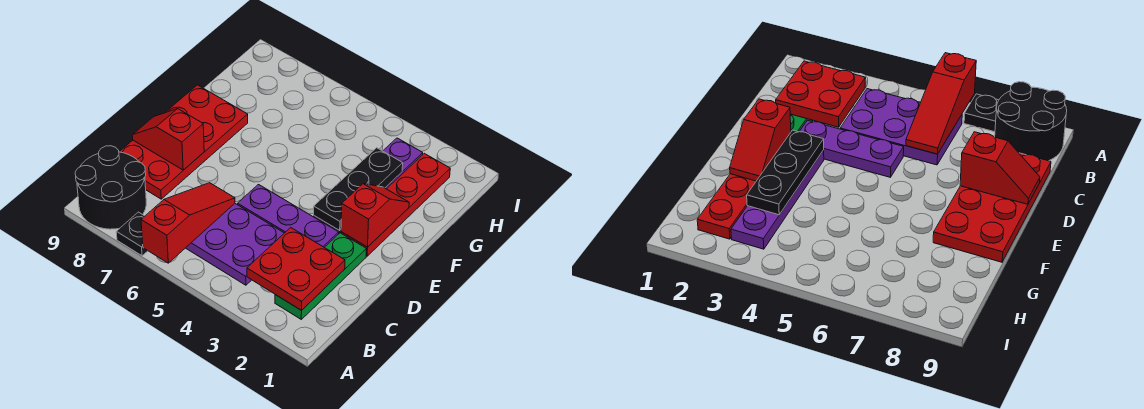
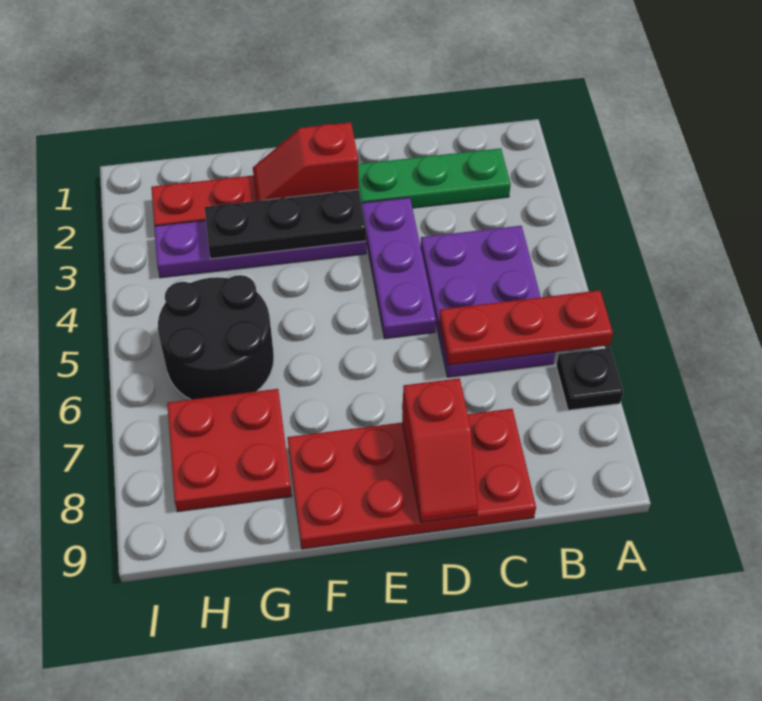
red 1x3 slope [141,183,235,263] -> red 1x3 plate [439,290,613,365]
black 2x2 round brick [75,146,146,229] -> black 2x2 round brick moved to [158,275,274,400]
red 2x2 plate [247,228,345,310] -> red 2x2 plate moved to [167,389,292,512]

